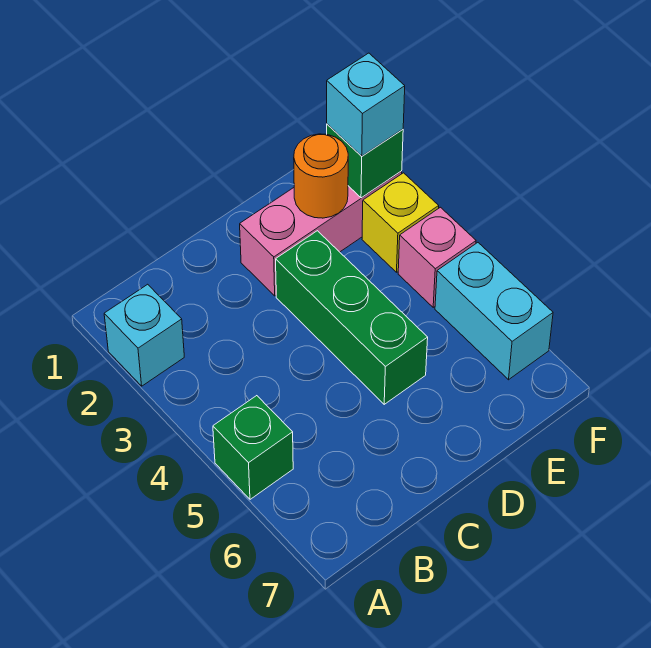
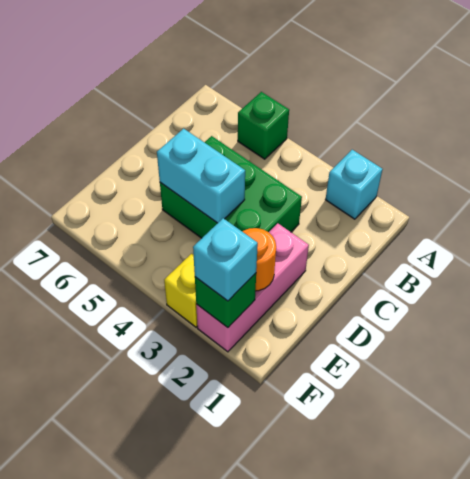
green 1x3 brick [276,231,428,404] -> green 2x3 brick [160,136,302,238]
pink 1x1 brick [398,207,476,307] -> none
cyan 1x2 brick [435,243,553,380] -> cyan 1x2 brick moved to [157,129,245,223]

